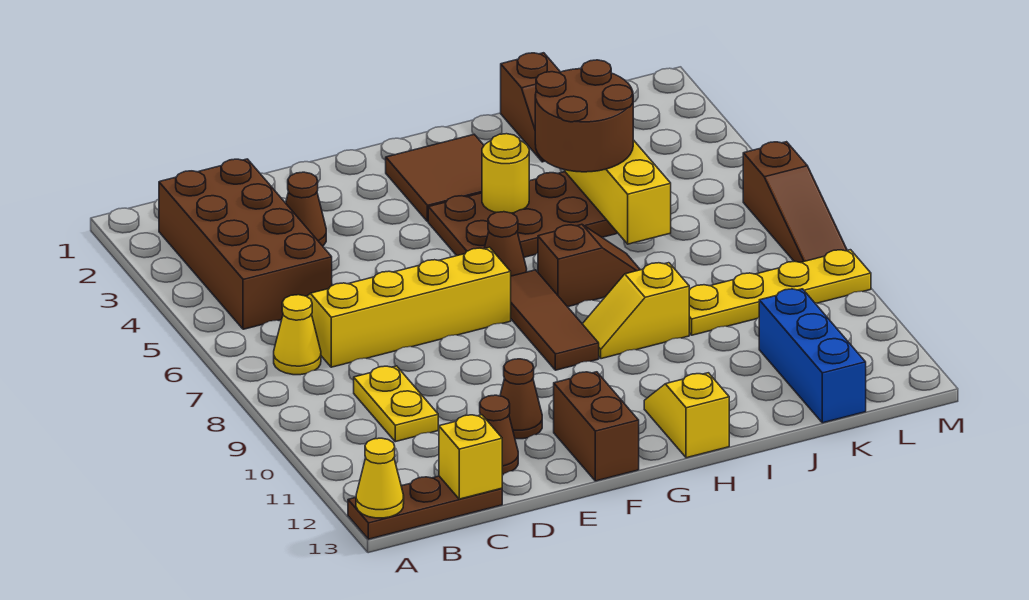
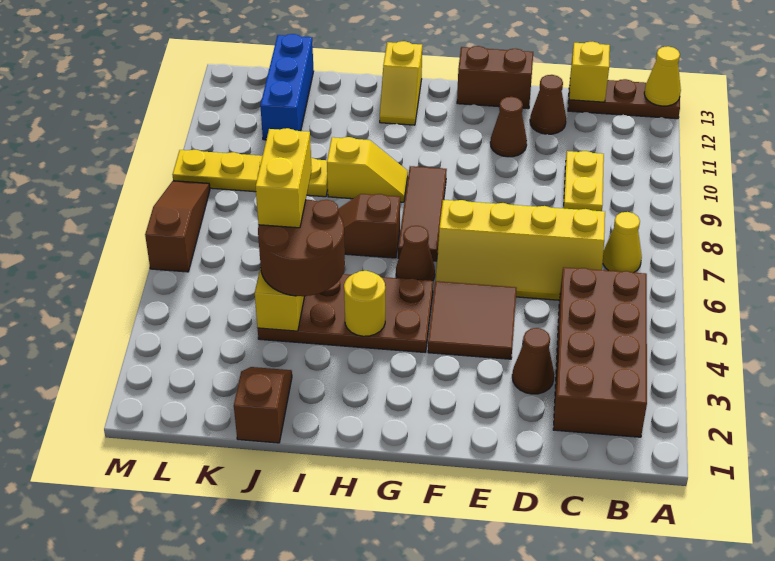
brown 1x2 brick [554,372,639,481] -> brown 1x2 brick turned to [457,46,533,109]
brown 2x2 tile [386,135,484,222] -> brown 2x2 tile moved to [428,281,517,359]
none -> yellow 1x2 brick [256,128,312,228]

